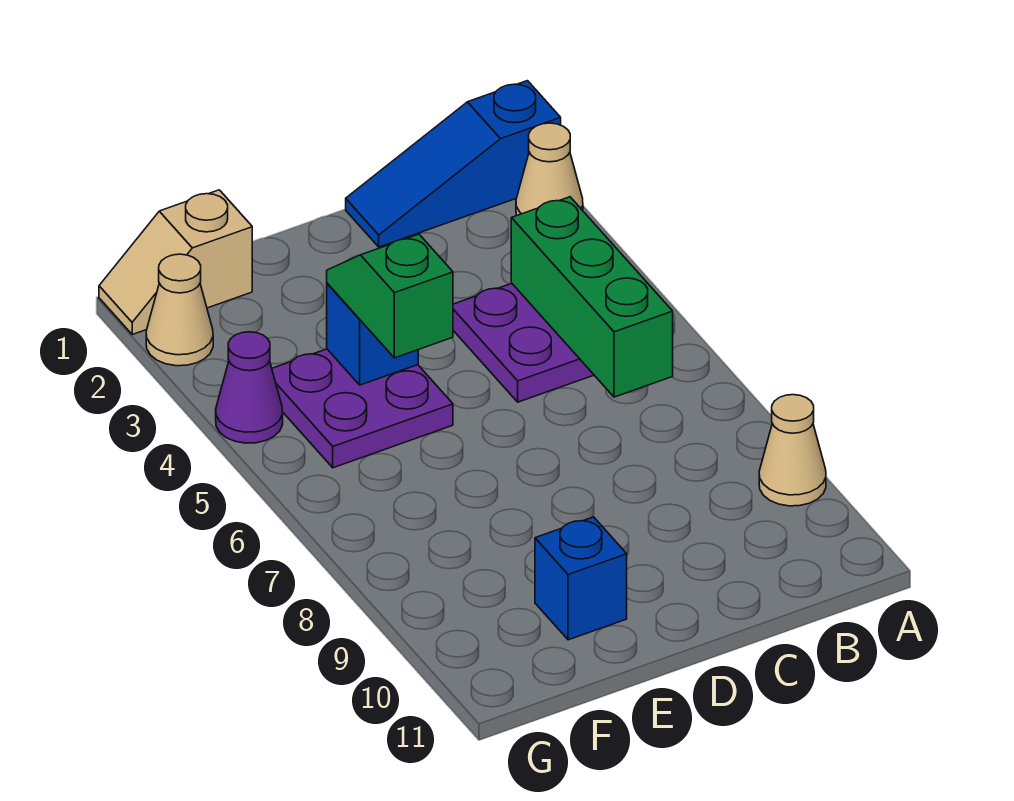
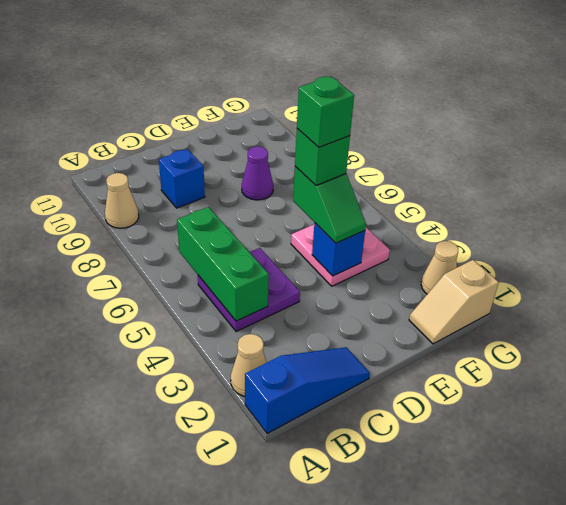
purple 2x2 plate [272,349,453,468] -> pink 2x2 plate [291,225,390,286]
none -> green 1x1 brick [295,129,350,186]
none -> green 1x1 brick [297,76,354,147]
blue 1x1 brick [535,517,627,640] -> blue 1x1 brick moved to [159,149,205,208]
tan 1x2 slope [99,190,252,334] -> tan 1x2 slope turned to [409,260,499,344]
purple 1x1 cone [216,332,283,443] -> purple 1x1 cone moved to [242,146,273,200]

